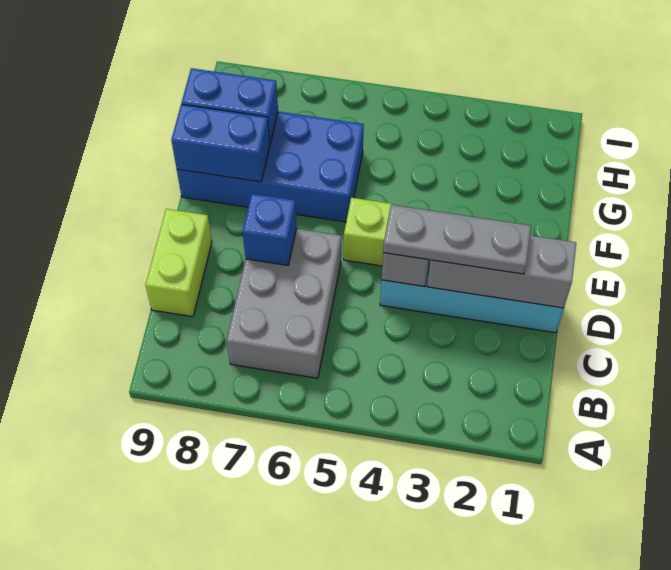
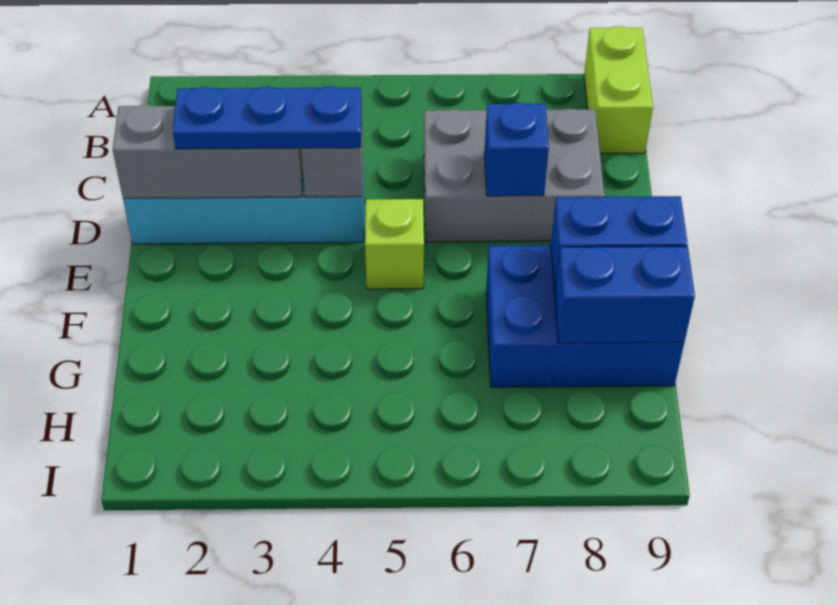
grey 2x3 brick [227,229,341,378] -> grey 2x3 brick turned to [424,109,604,242]
lime 1x2 brick [146,209,212,317] -> lime 1x2 brick moved to [584,26,653,153]
grey 1x3 plate [383,205,531,274] -> blue 1x3 plate [173,86,361,149]
blue 2x4 brick [177,112,364,222] -> blue 2x3 brick [486,245,684,387]

